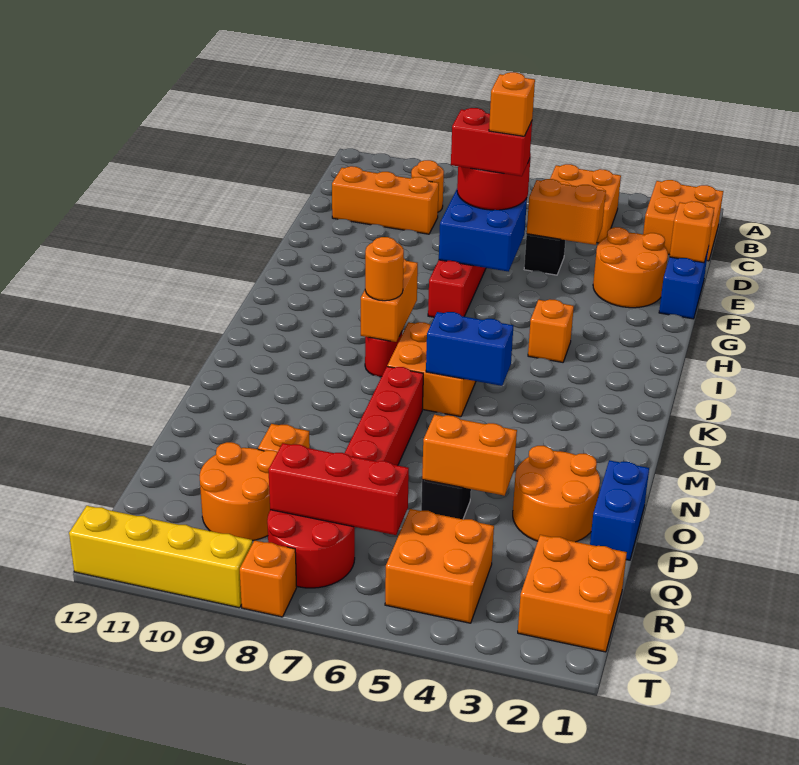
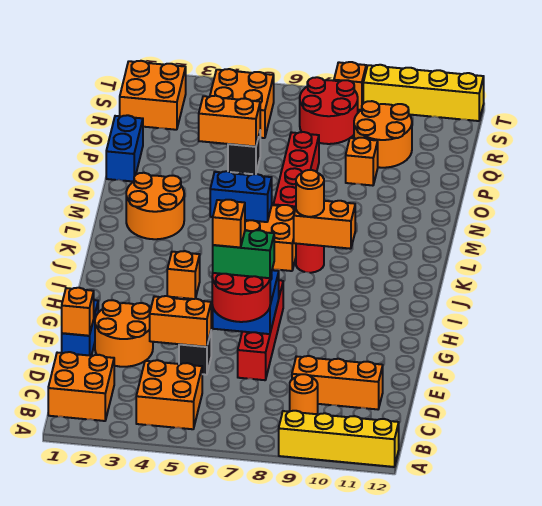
none -> yellow 1x4 brick [279,411,399,467]
red 1x2 brick [451,108,532,176] -> green 1x2 brick [213,230,274,278]
orange 1x2 brick [361,259,418,342] -> orange 1x2 brick turned to [294,201,355,249]
orange 2x2 round brick [513,446,600,542] -> orange 2x2 round brick moved to [126,173,184,239]
red 1x3 brick [268,443,409,535] -> none

